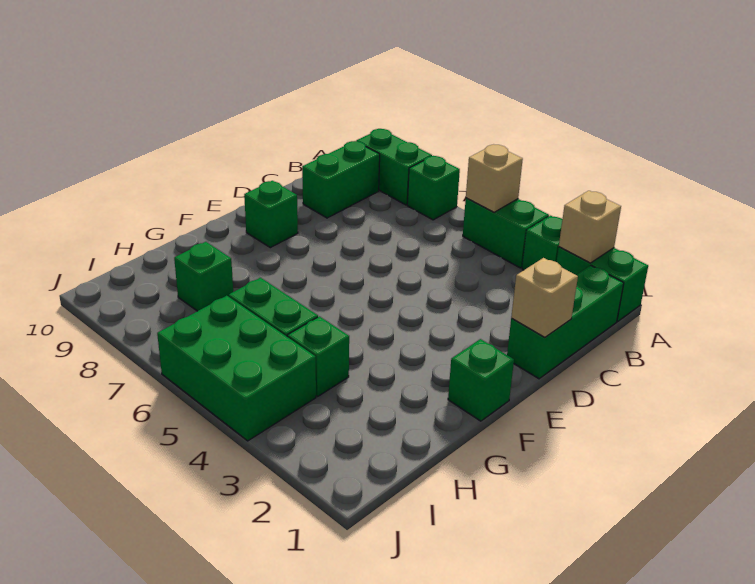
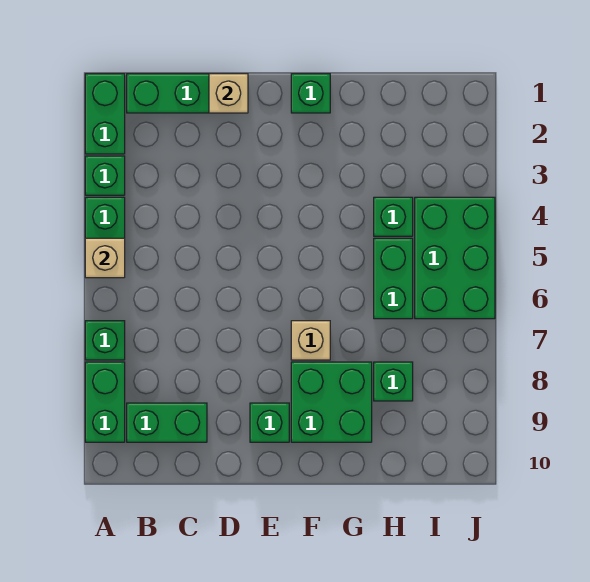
tan 1x1 brick [559,191,621,263] -> tan 1x1 brick moved to [291,321,330,360]
none -> green 2x2 brick [291,362,372,442]

